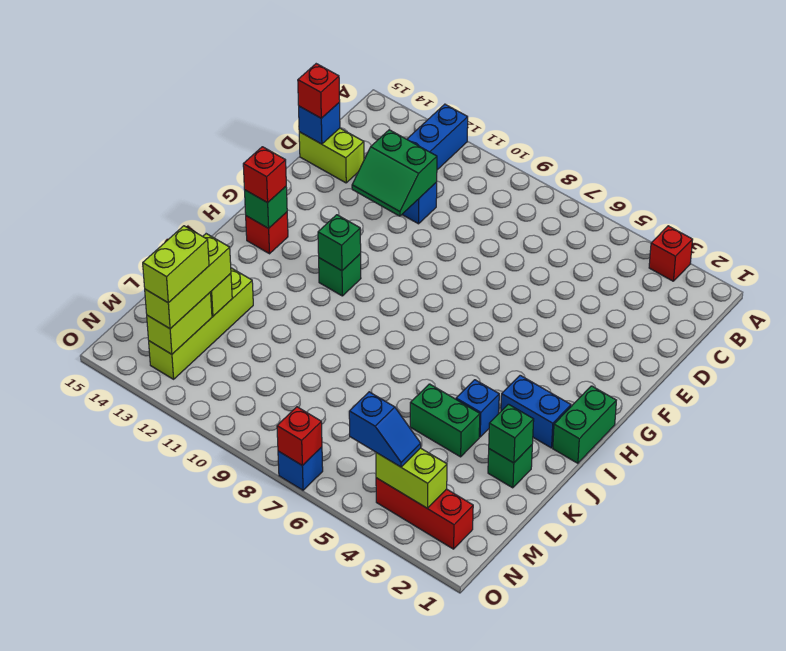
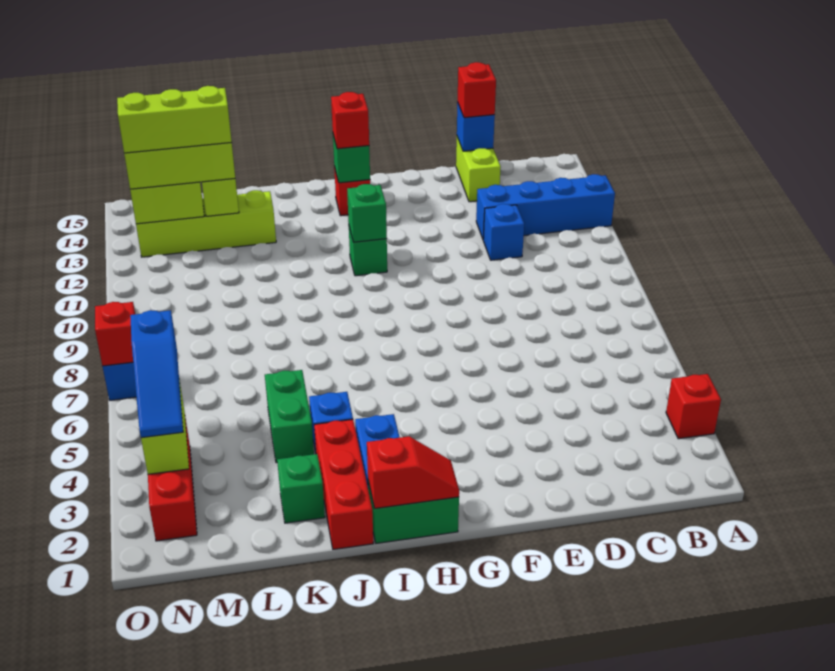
green 2x2 slope [352,130,437,216] -> none
none -> red 1x2 slope [367,436,459,509]
none -> red 1x3 brick [314,419,373,549]
green 1x1 brick [489,404,534,463] -> none
lime 1x2 brick [143,226,209,303] -> lime 1x3 brick [117,86,232,153]
blue 1x2 slope [349,392,421,467] -> blue 1x3 slope [130,310,183,438]

